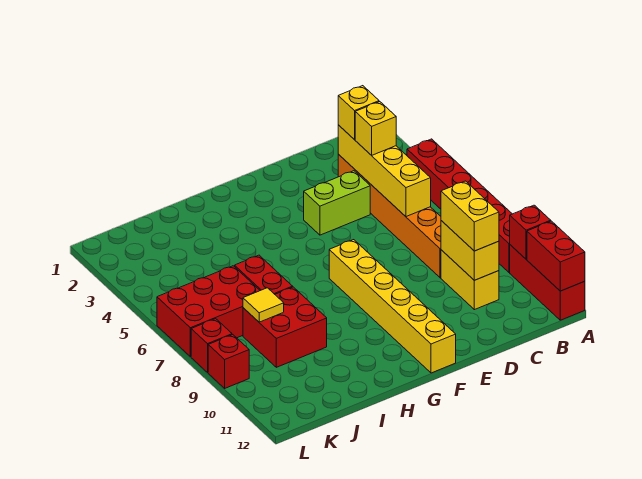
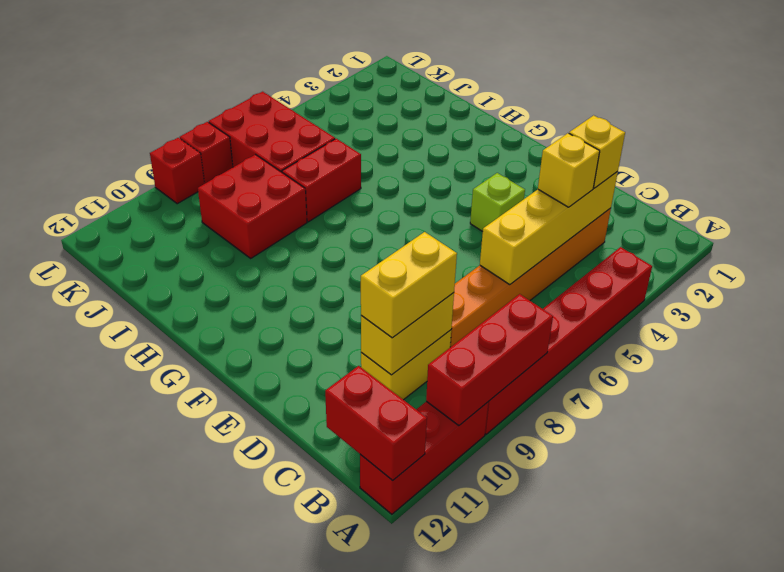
red 1x1 brick [510,205,551,259] -> red 1x3 brick [426,294,553,426]
red 1x2 brick [527,221,585,291] -> red 1x2 brick turned to [325,366,427,480]
lime 1x2 brick [304,171,370,235] -> lime 1x1 brick [470,173,525,232]
yellow 1x6 brick [329,240,456,373] -> none
yellow 1x1 tile [243,288,284,322] -> none

